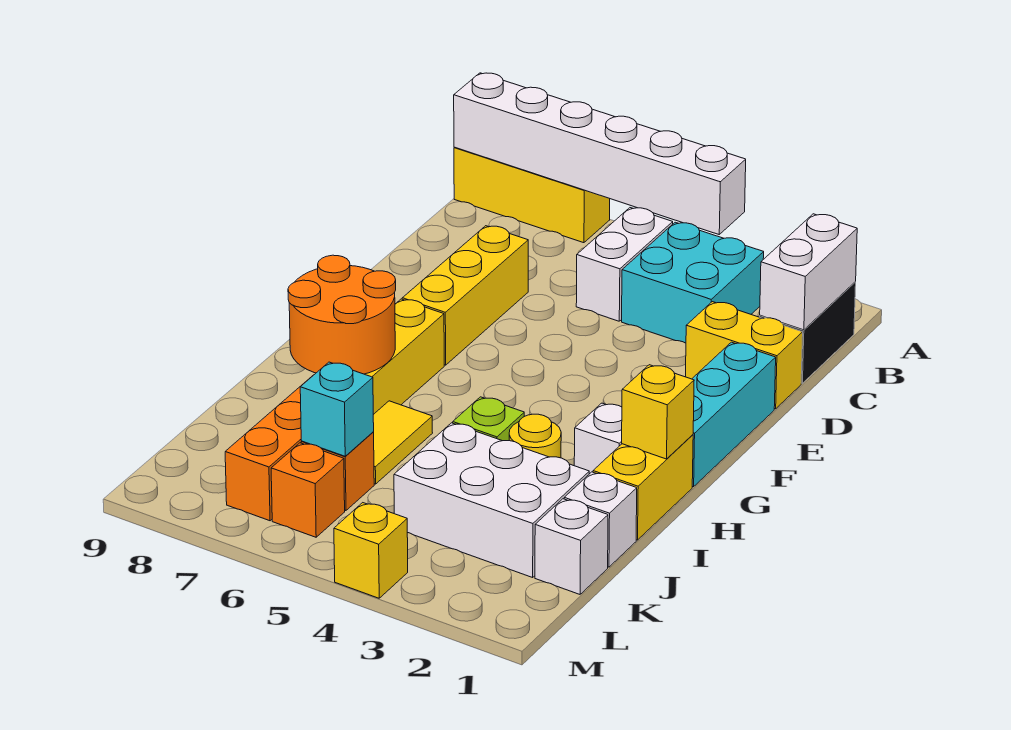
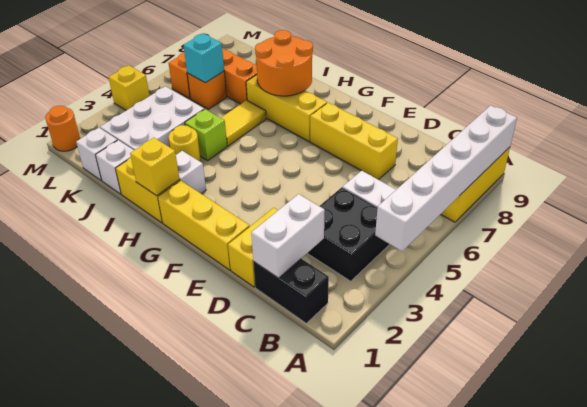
white 1x2 brick [760,214,857,330] -> white 1x2 brick turned to [251,194,325,278]
cyan 2x2 brick [622,222,764,343] -> black 2x2 brick [307,187,390,281]
cyan 1x3 brick [692,342,776,487] -> yellow 1x3 brick [158,181,250,270]
yellow 1x2 tile [373,401,432,484] -> yellow 1x2 tile turned to [221,100,266,146]
none -> orange 1x1 round brick [45,106,80,151]

